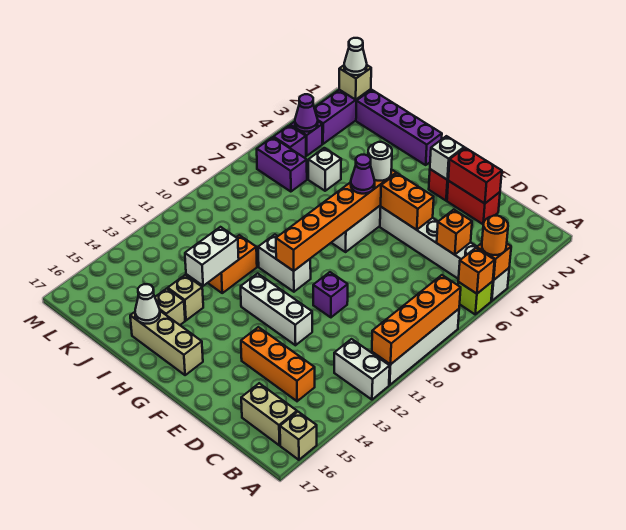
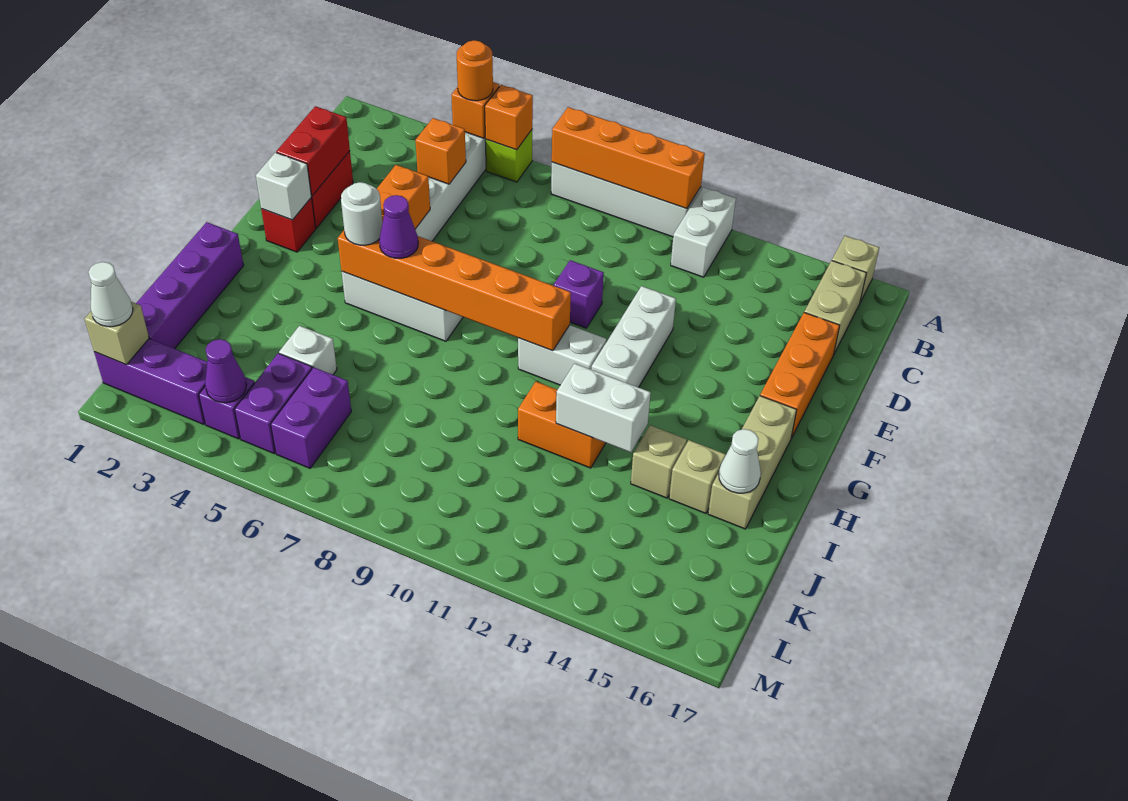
orange 1x3 brick [241,327,315,401] -> orange 1x3 brick moved to [760,313,840,438]
white 1x2 brick [258,235,311,292] -> white 1x2 brick turned to [518,325,606,385]
purple 1x1 brick [274,125,306,158] -> purple 1x2 brick [234,353,312,453]

